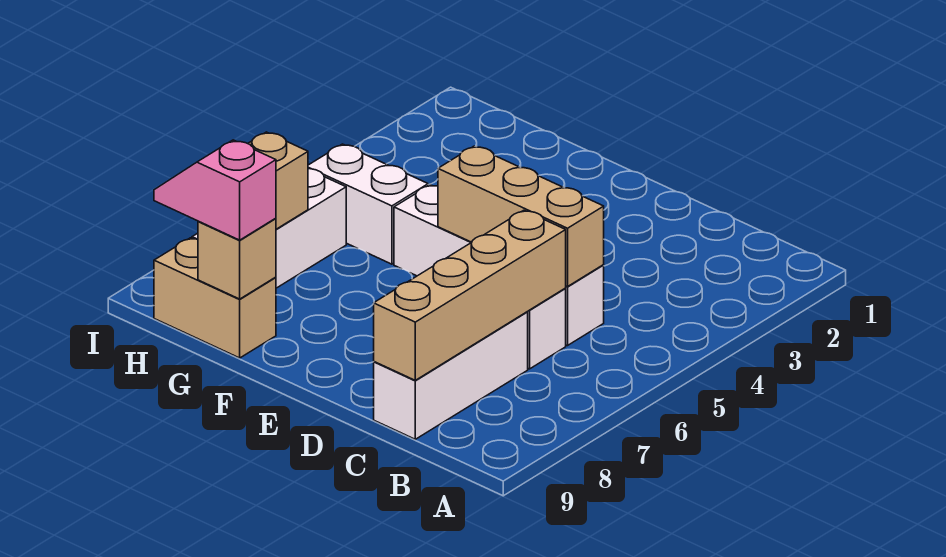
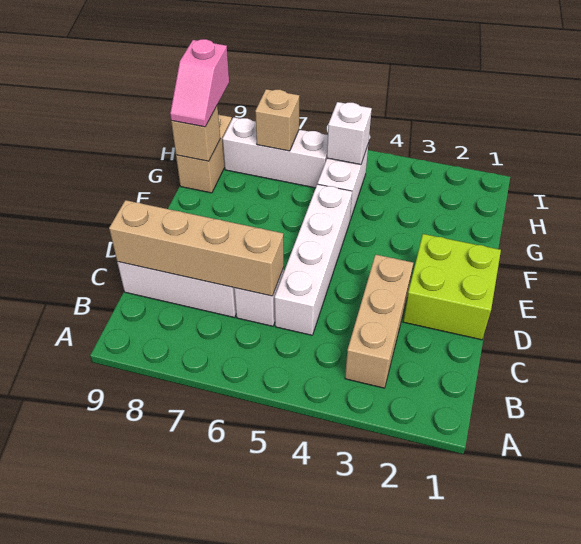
tan 1x3 brick [438,146,604,287] -> tan 1x3 brick moved to [345,255,413,388]
none -> lime 2x2 brick [403,234,501,340]
pink 1x2 slope [154,140,276,240] -> pink 1x2 slope turned to [170,39,229,127]
none -> white 1x1 brick [327,102,372,165]

